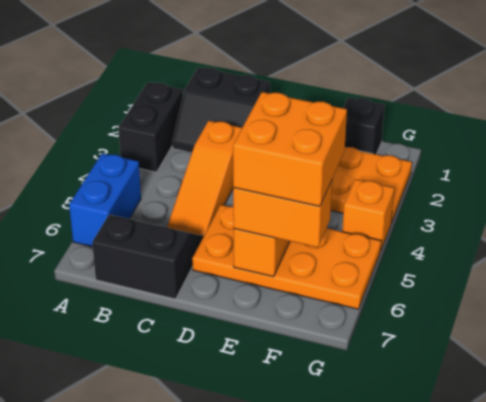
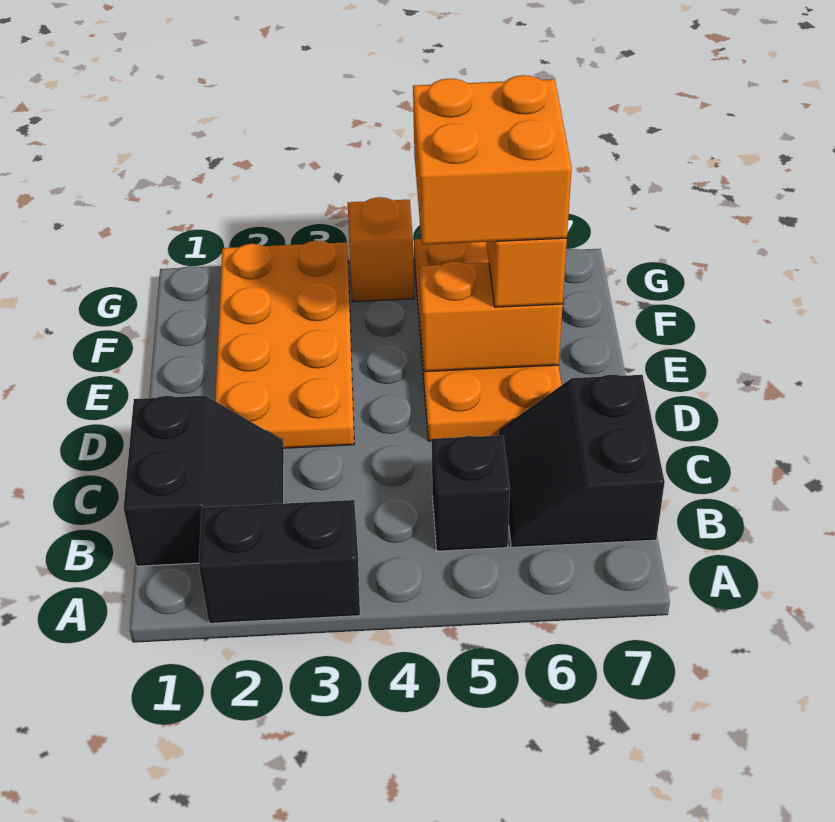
blue 1x2 brick [69,153,141,247] -> none
orange 1x3 slope [167,121,242,236] -> none
black 1x1 brick [343,97,385,154] -> black 1x1 brick moved to [432,435,510,551]

